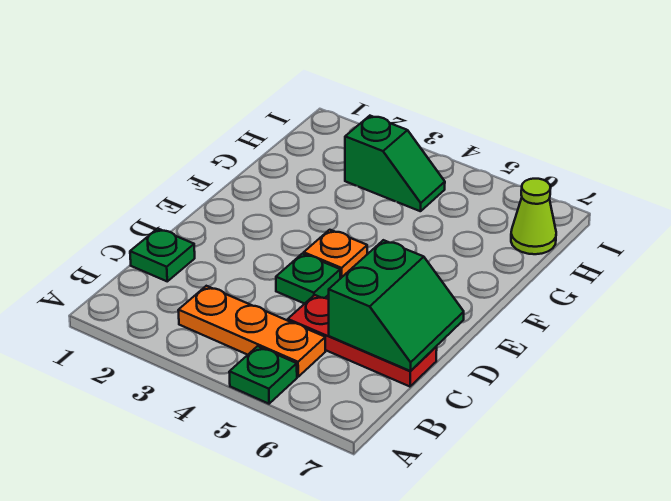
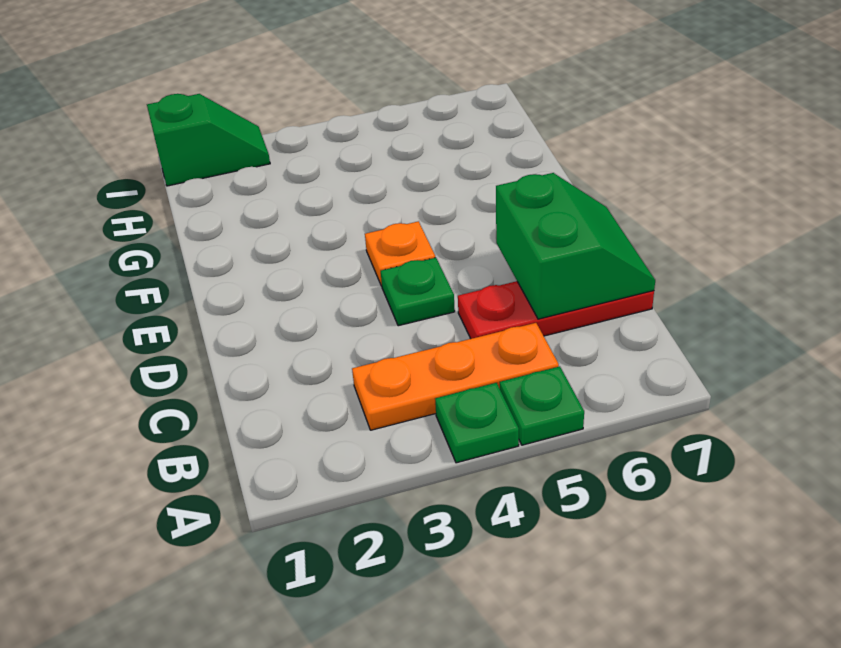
green 1x1 plate [130,229,195,281] -> green 1x1 plate moved to [435,383,519,463]
green 1x2 slope [345,116,445,211] -> green 1x2 slope moved to [147,94,270,186]
lime 1x1 cone [511,179,556,254] -> none

